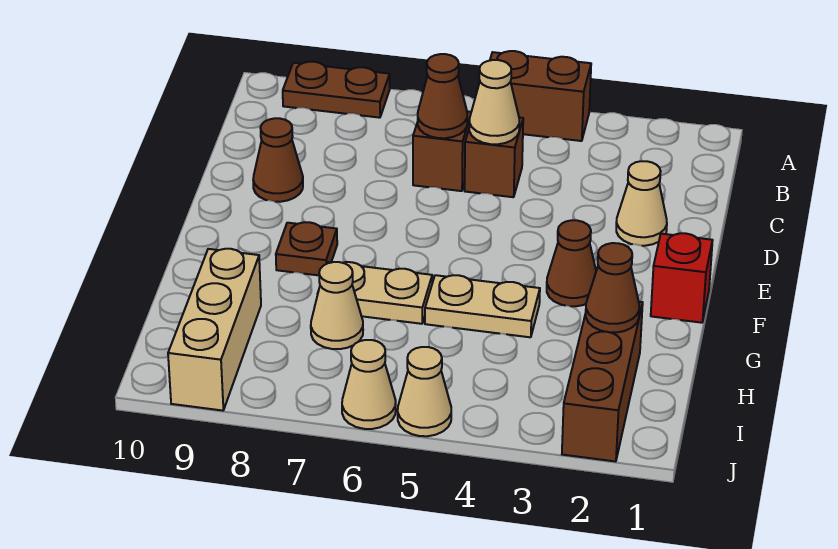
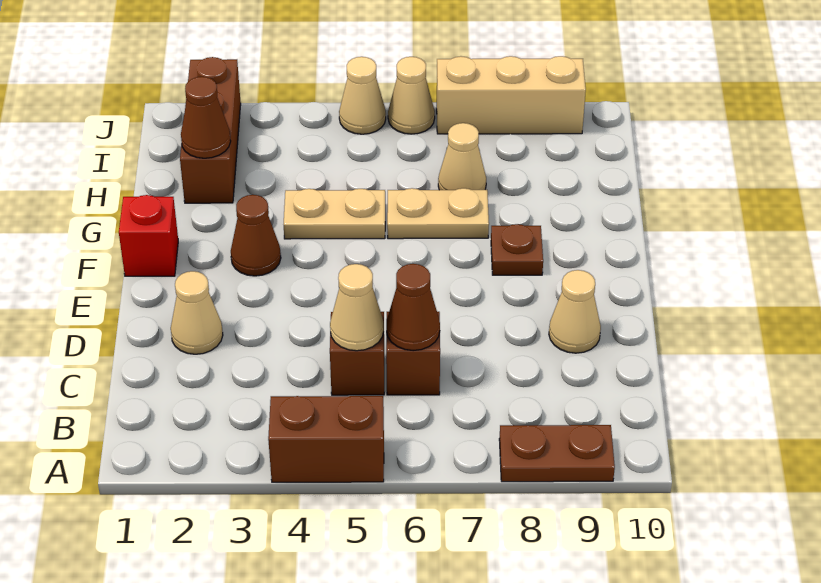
brown 1x1 cone [253,118,303,202] -> tan 1x1 cone [549,270,601,353]
tan 1x3 brick [168,249,261,411] -> tan 1x3 brick turned to [437,56,586,134]

